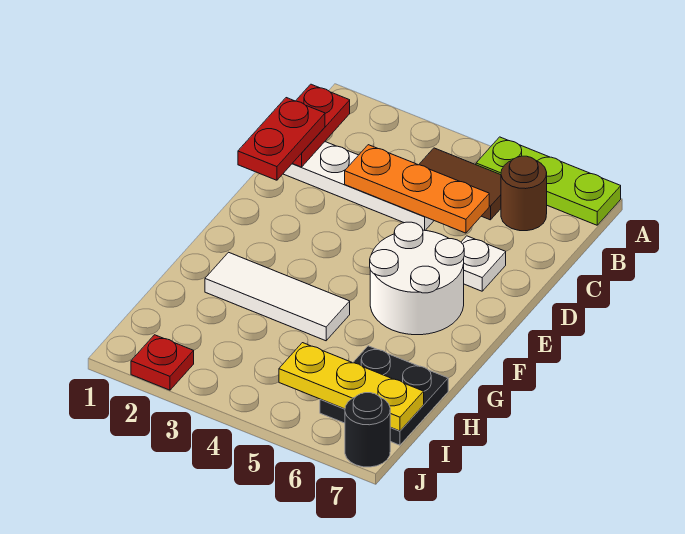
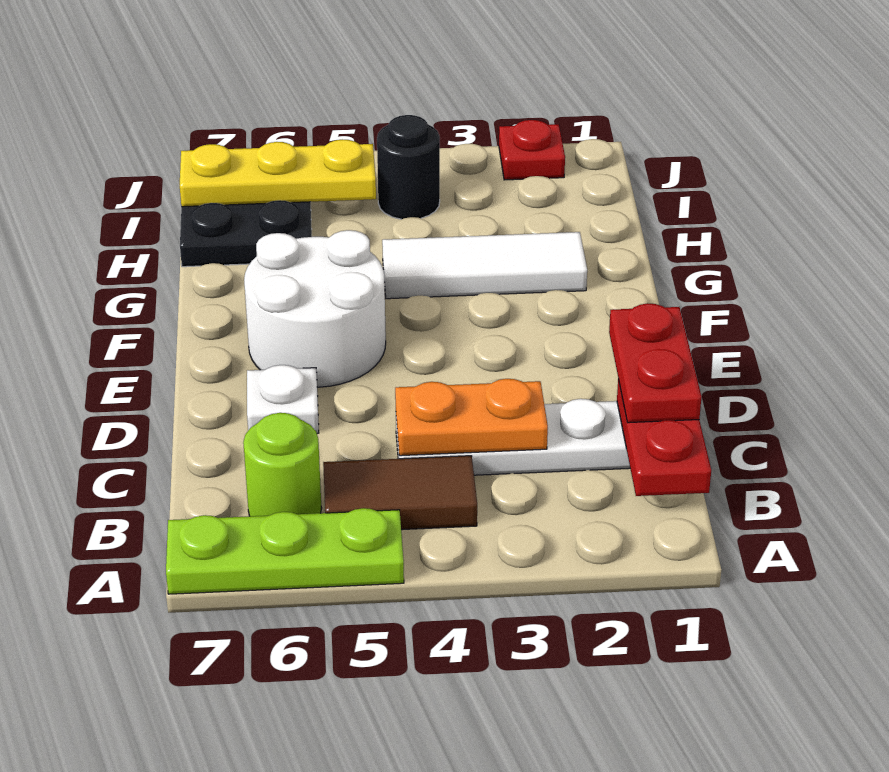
brown 1x1 round brick [501,156,547,231] -> lime 1x1 round brick [243,413,322,516]
orange 1x3 plate [345,145,489,233] -> orange 1x2 plate [395,379,548,456]
black 1x1 round brick [345,393,390,467] -> black 1x1 round brick moved to [377,115,440,219]

